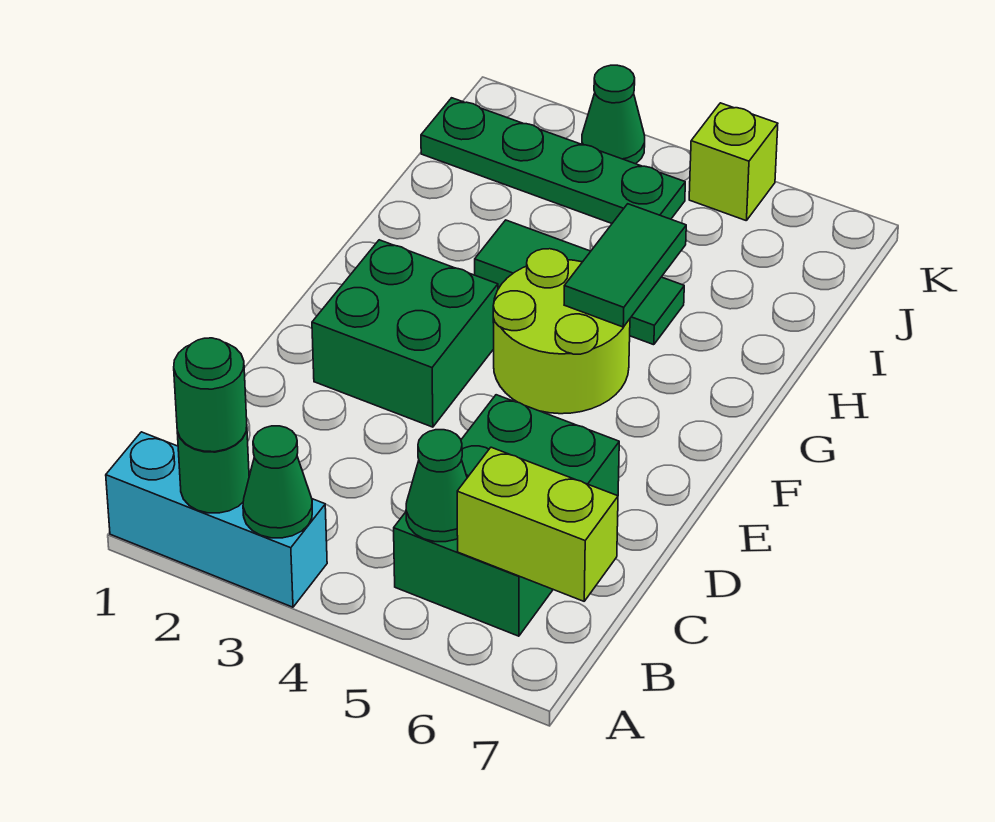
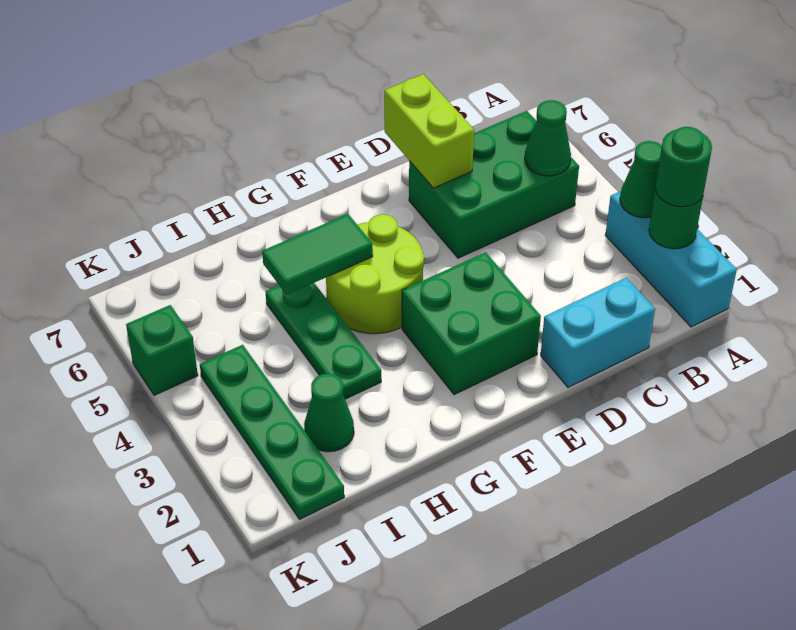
lime 1x2 brick [457,447,618,601] -> lime 1x2 brick moved to [384,74,474,188]
none -> cyan 1x2 brick [541,278,655,387]
green 1x3 tile [475,220,684,345] -> green 1x3 plate [266,283,381,399]
green 1x1 cone [582,65,645,164] -> green 1x1 cone moved to [304,374,354,452]
lime 1x1 brick [689,103,778,221] -> green 1x1 brick [126,305,198,395]

